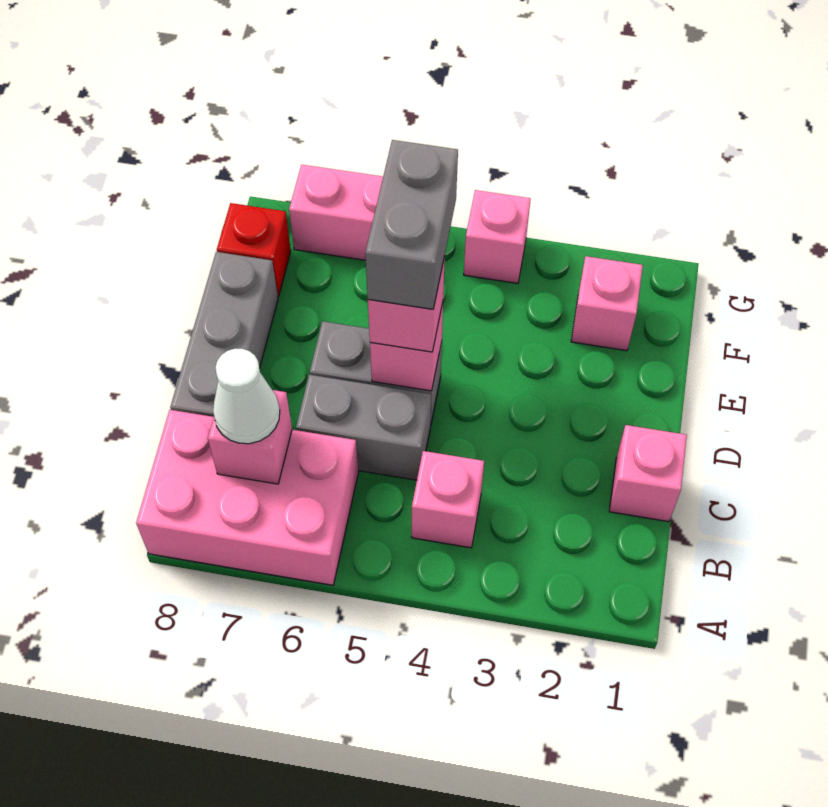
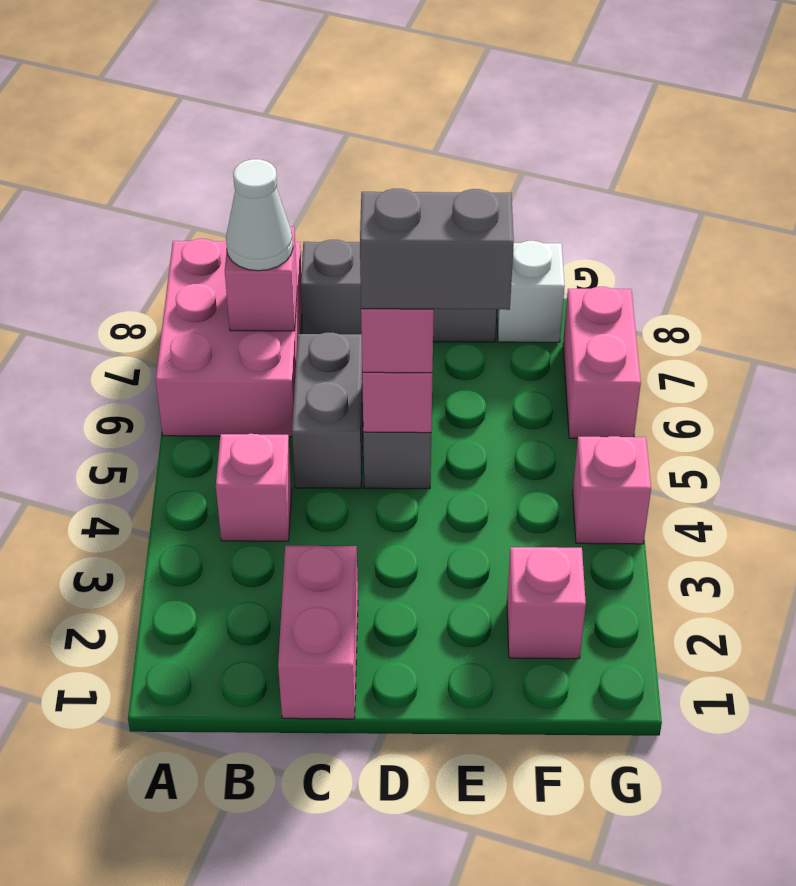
pink 1x1 brick [609,425,687,522] -> pink 1x2 brick [278,546,358,719]
red 1x1 brick [217,203,291,297] -> white 1x1 brick [497,241,565,342]

